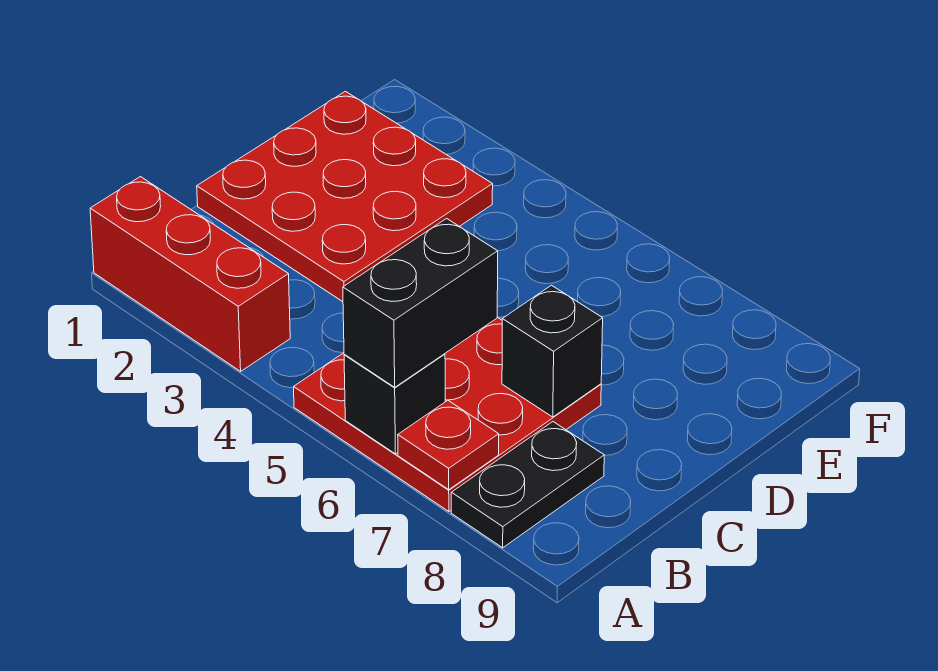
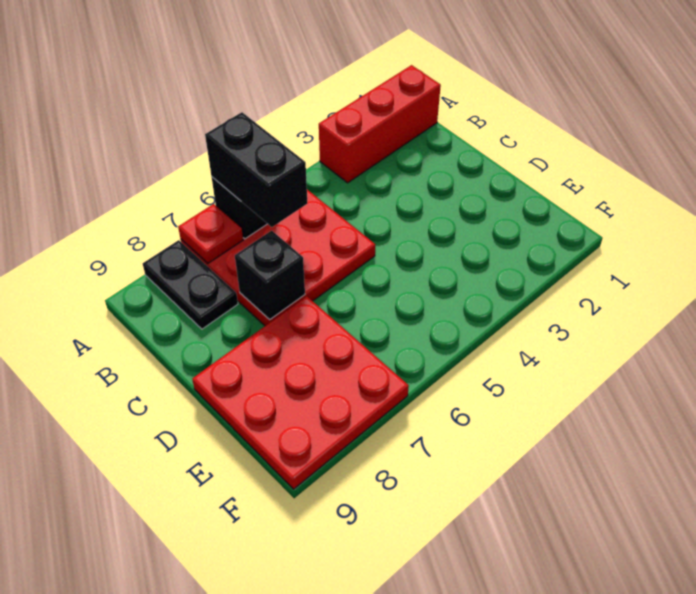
red 3x3 plate [197,91,493,302] -> red 3x3 plate moved to [192,296,409,489]

